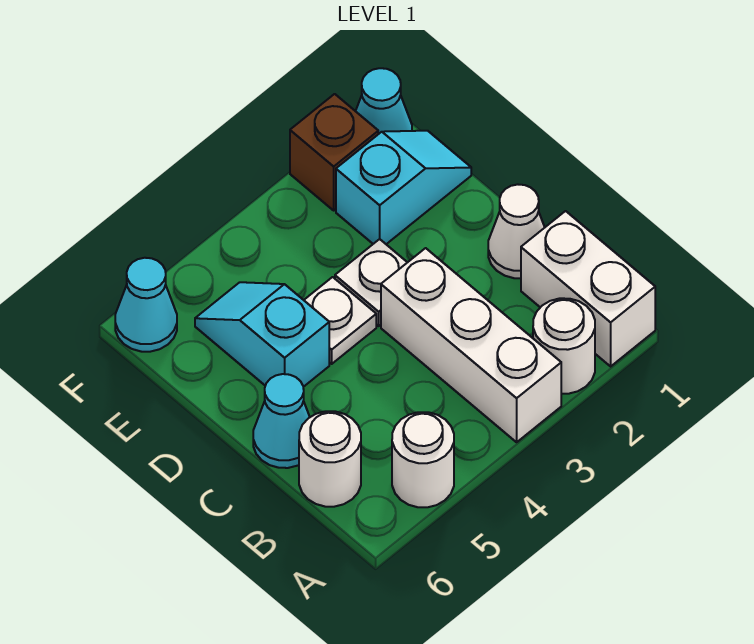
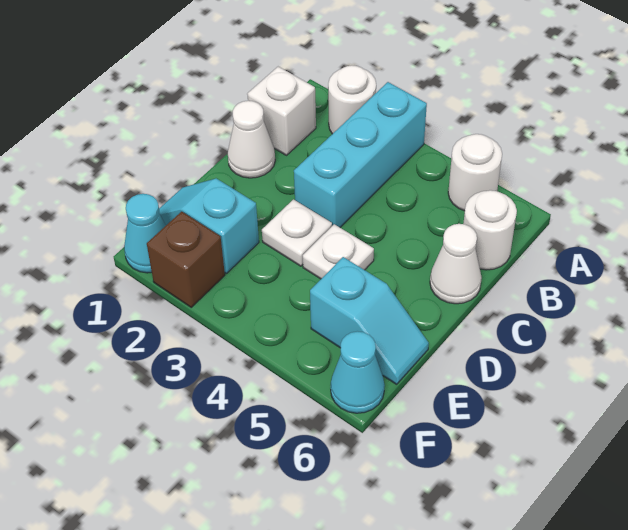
white 1x2 brick [521,211,655,366] -> white 1x1 brick [247,67,316,155]
white 1x3 brick [381,248,561,442] -> cyan 1x3 brick [294,82,427,227]
cyan 1x1 cone [253,374,310,468] -> white 1x1 cone [430,224,482,304]
cyan 1x2 slope [195,282,329,387] -> cyan 1x2 slope turned to [310,257,429,384]

